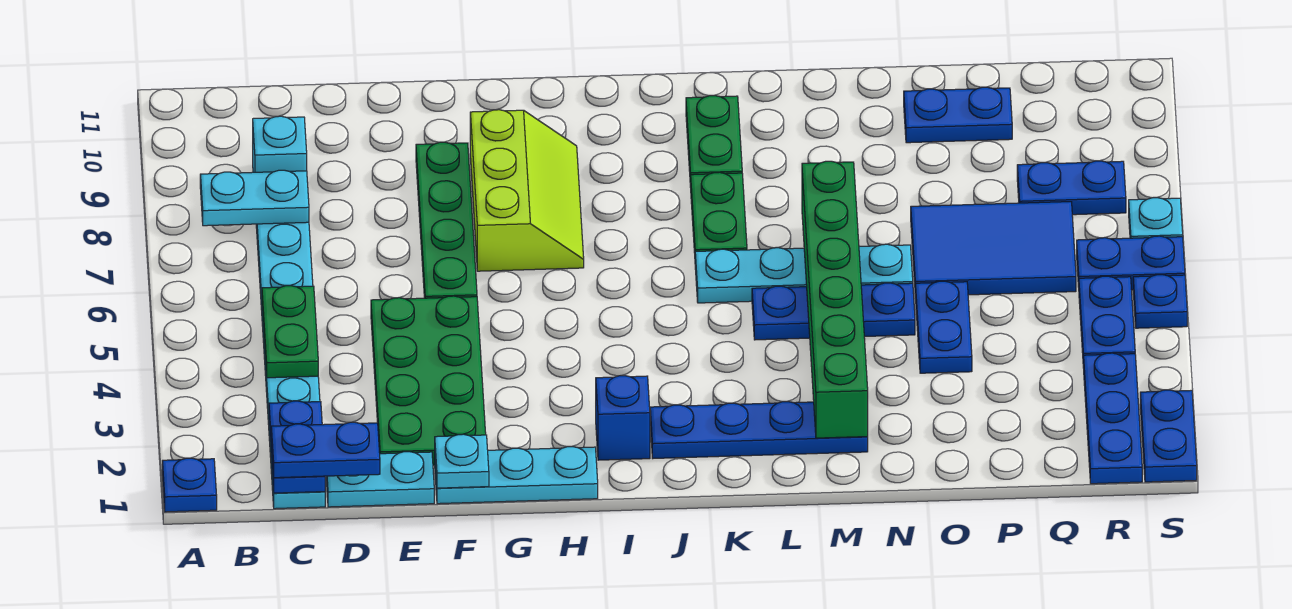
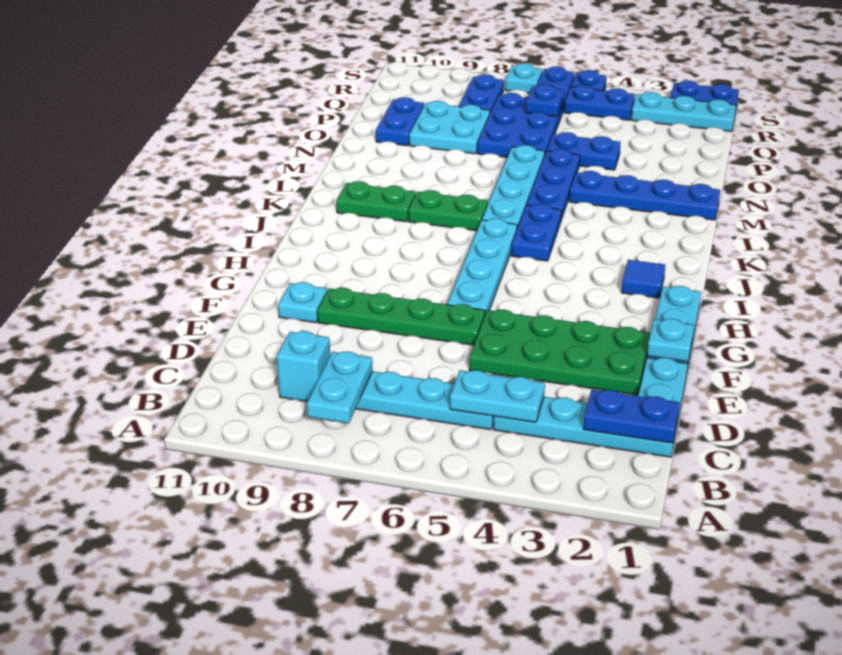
blue 1x1 plate [162,458,217,512] -> blue 1x1 plate moved to [525,84,564,116]
blue 1x2 plate [271,422,380,478] -> blue 1x2 plate moved to [511,204,562,261]
green 1x2 plate [262,286,318,378] -> cyan 1x2 plate [450,370,545,422]
none -> cyan 1x1 plate [278,282,327,323]
none -> cyan 1x4 plate [447,219,517,314]
lime 2x3 slope [470,110,584,271] -> none
blue 1x1 brick [596,376,650,460] -> blue 1x1 tile [621,260,665,298]
blue 1x4 plate [650,402,868,458] -> blue 1x4 plate turned to [569,171,720,220]
green 1x6 brick [802,161,868,438] -> none
blue 2x3 tile [911,202,1076,295] -> blue 2x3 plate [477,93,563,157]
none -> cyan 2x2 plate [409,101,490,154]
blue 1x3 plate [1084,353,1142,484] -> cyan 1x3 plate [631,92,736,132]

